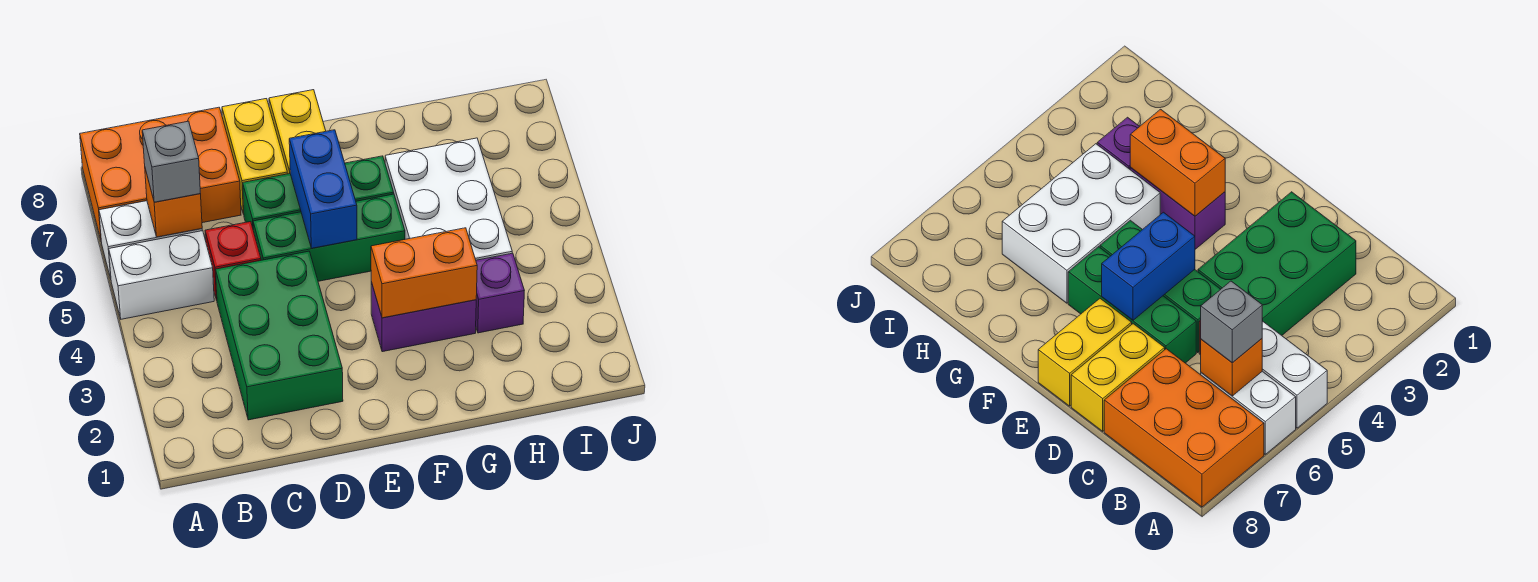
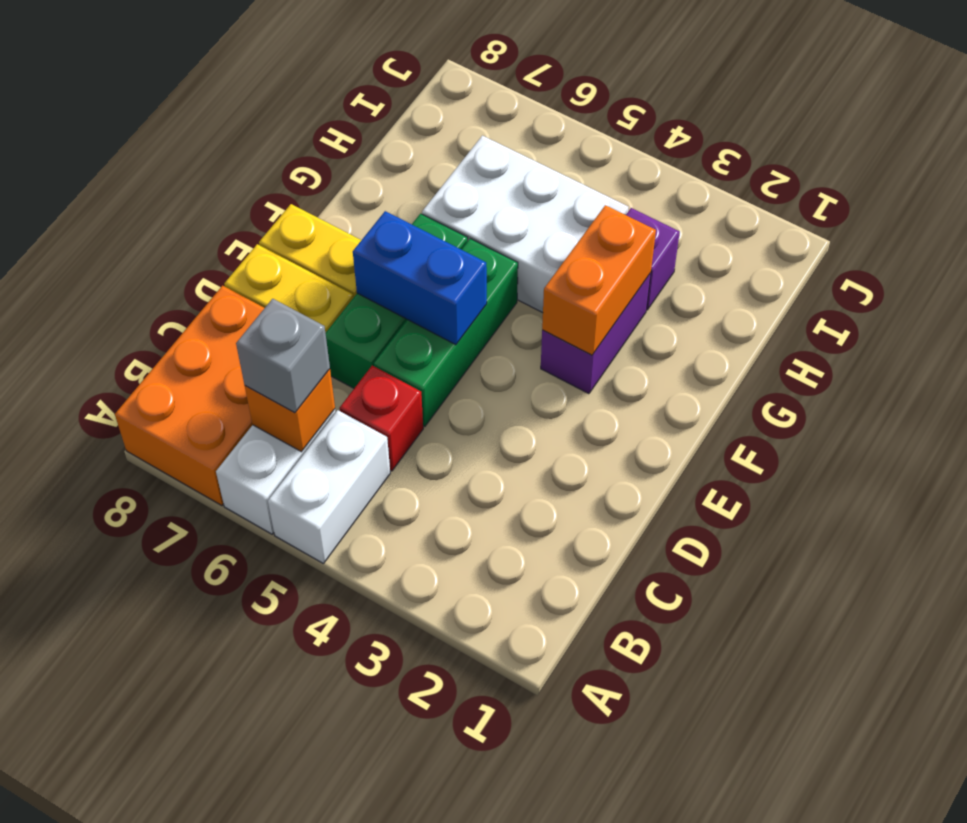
green 2x3 brick [216,251,343,420] -> none

